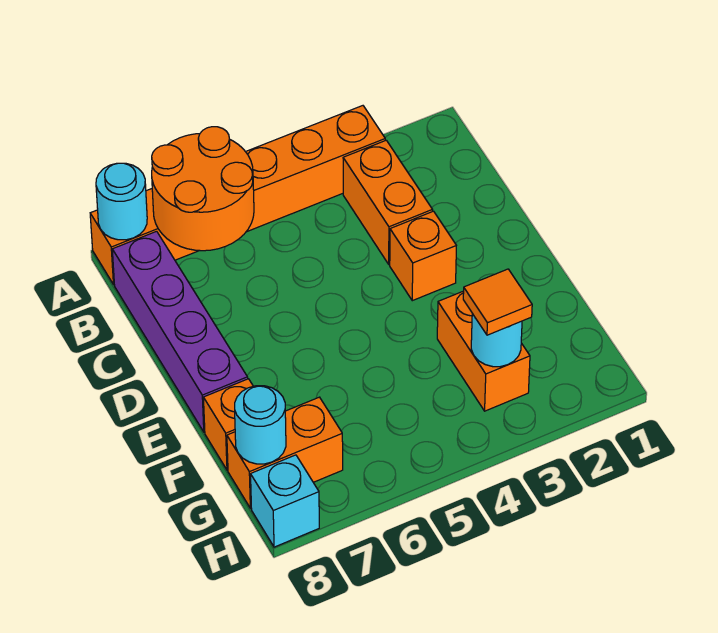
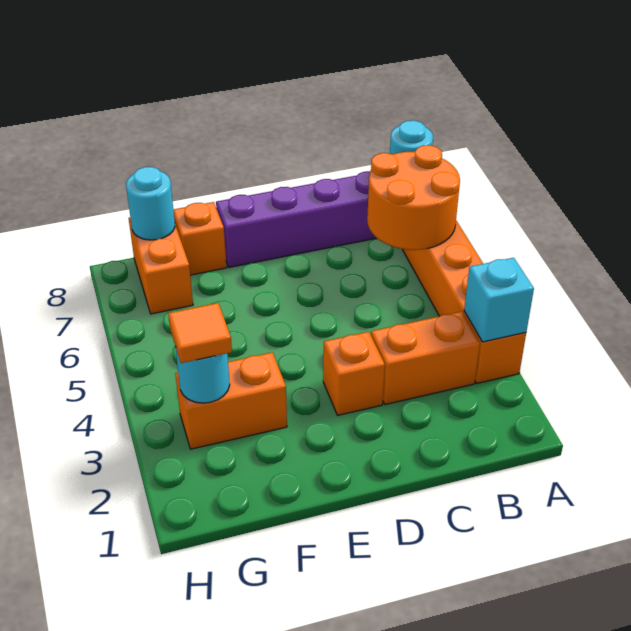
cyan 1x1 brick [251,455,319,547] -> cyan 1x1 brick moved to [464,258,534,342]

